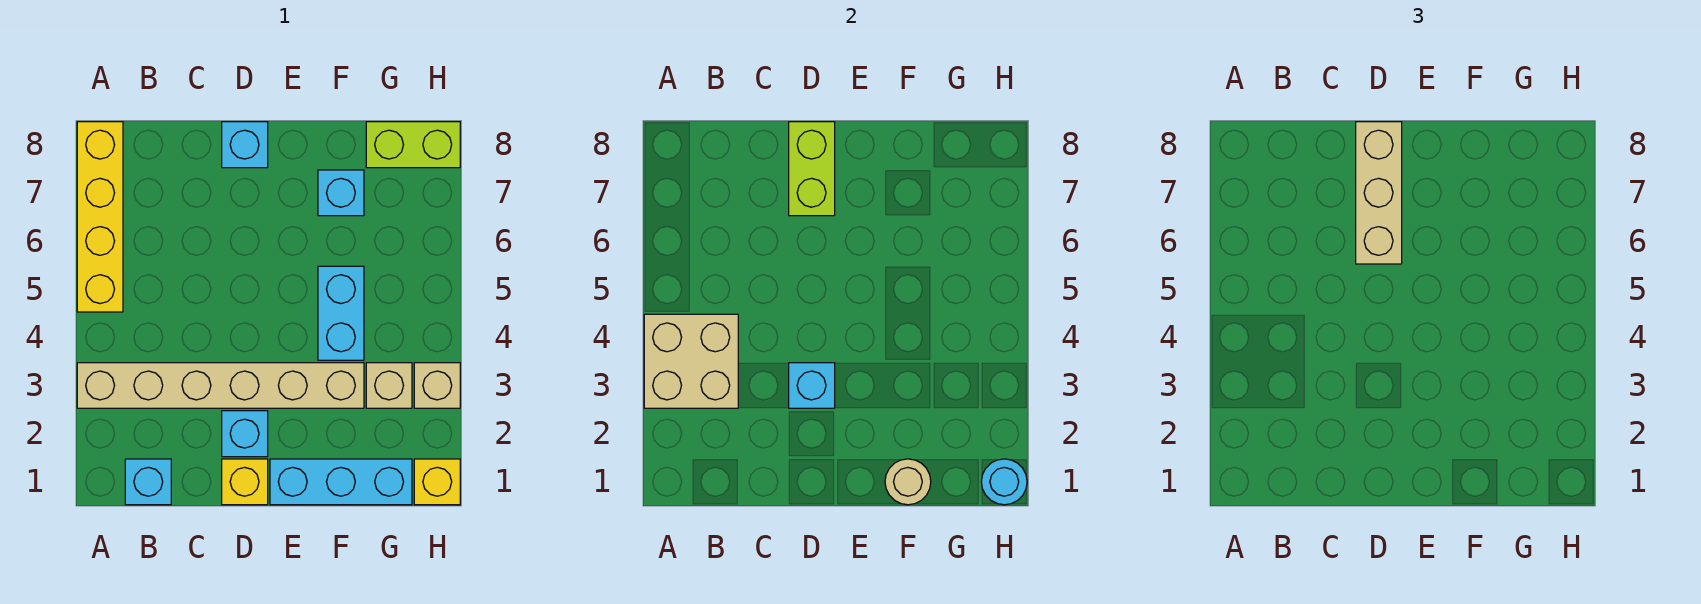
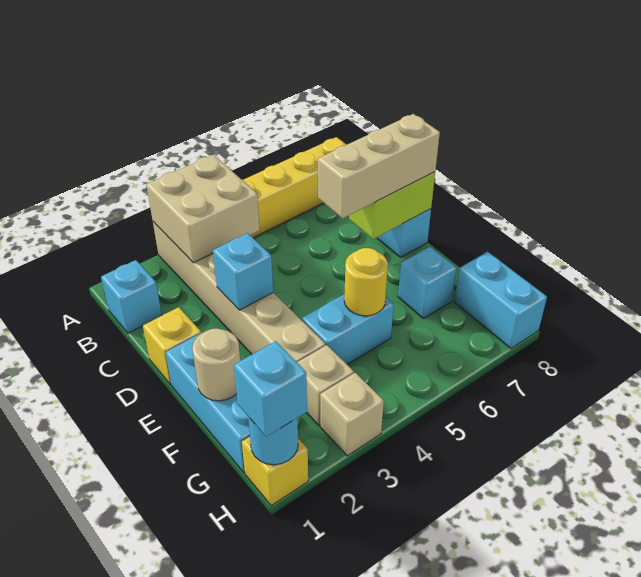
cyan 1x1 brick [222,411,268,457] -> cyan 1x1 brick moved to [234,341,307,437]
none -> yellow 1x1 round brick [344,248,388,316]
lime 1x2 brick [366,122,460,168] -> cyan 1x2 brick [454,252,547,348]

